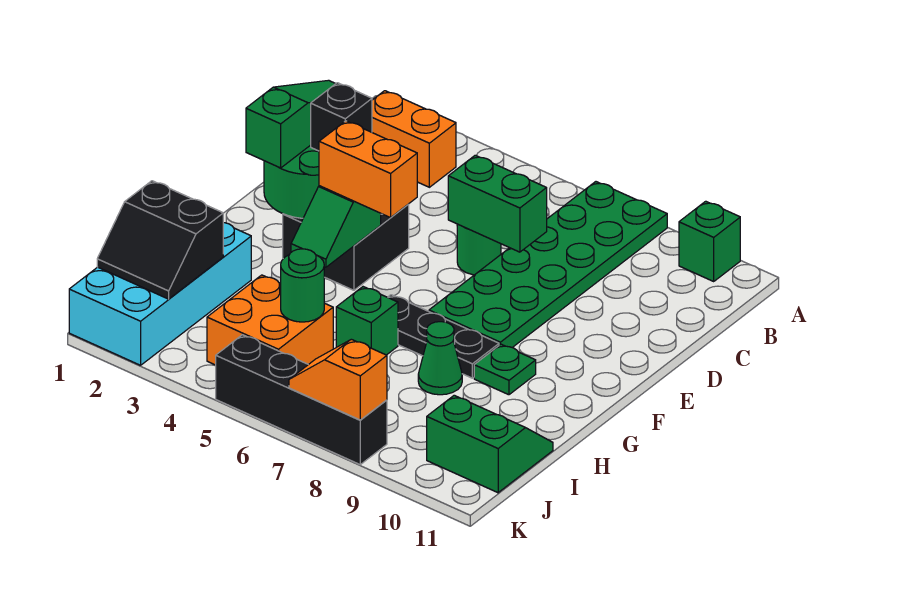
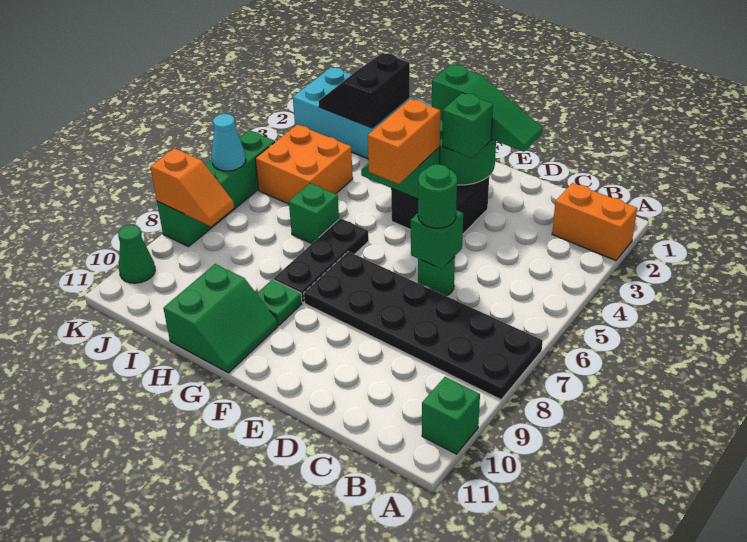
green 2x6 plate [429,182,667,348] -> black 2x6 plate [304,251,543,400]
orange 1x2 brick [372,91,456,187] -> orange 1x2 brick turned to [552,183,637,261]
green 1x2 brick [448,155,547,252] -> green 1x1 brick [411,210,463,269]
black 1x1 brick [311,83,372,151] -> green 1x1 brick [442,93,493,158]
green 1x1 cone [418,322,462,395] -> green 1x1 cone moved to [118,225,155,283]
green 1x1 round brick [281,249,324,322] -> green 1x1 round brick moved to [418,164,457,228]
green 2x2 slope [427,395,553,493] -> green 2x2 slope moved to [163,264,278,373]
black 1x4 brick [216,335,387,464] -> green 1x4 brick [157,130,275,247]
none -> cyan 1x1 cone [211,114,246,171]
orange 1x2 slope [289,339,387,420] -> orange 1x2 slope turned to [150,148,234,226]

